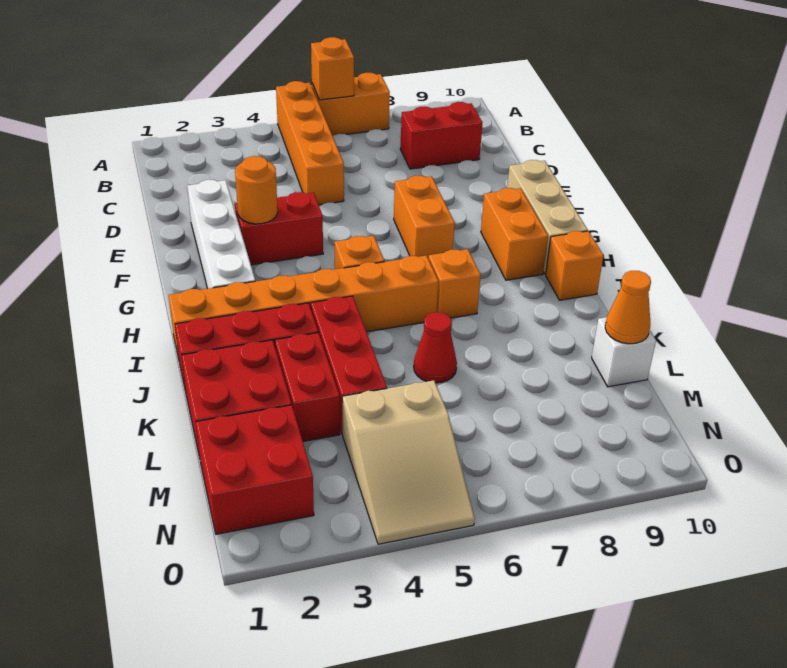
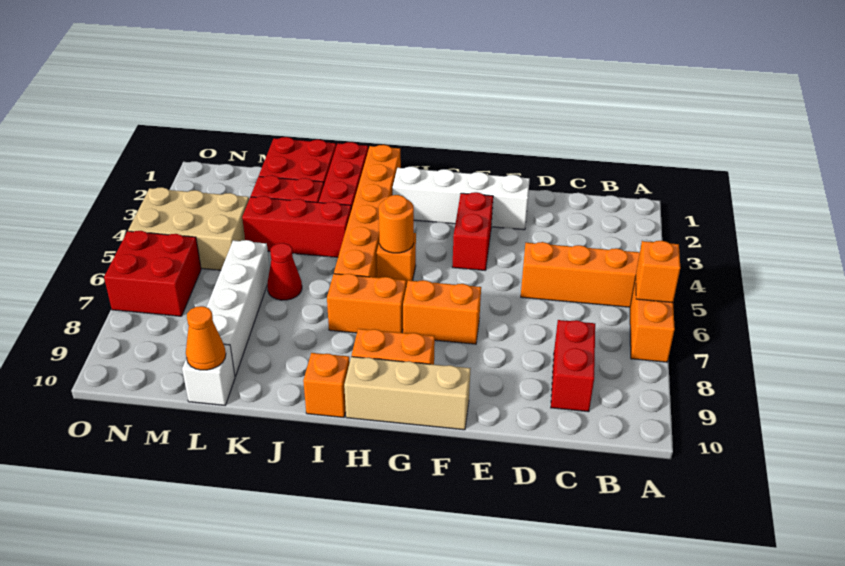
orange 1x1 round brick [235,156,278,224] -> orange 1x1 round brick moved to [379,195,414,253]
orange 1x1 brick [429,249,481,318] -> orange 1x2 brick [327,274,406,333]
none -> white 1x4 brick [207,240,270,376]
red 2x2 brick [196,405,314,534] -> red 2x2 brick moved to [104,231,201,316]
tan 2x3 slope [342,380,475,544] -> tan 2x3 brick [128,187,249,270]

